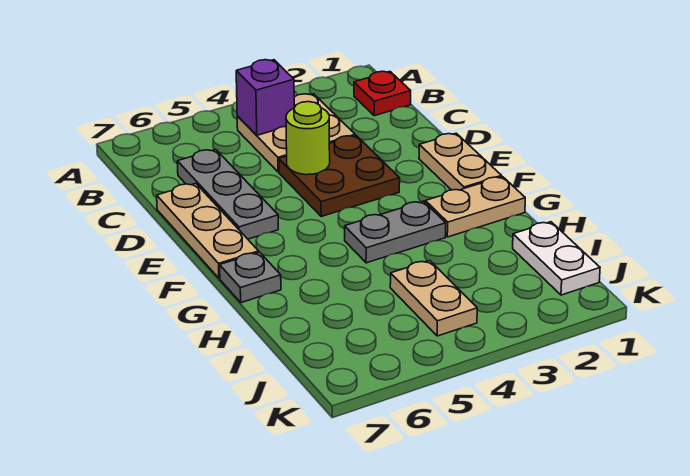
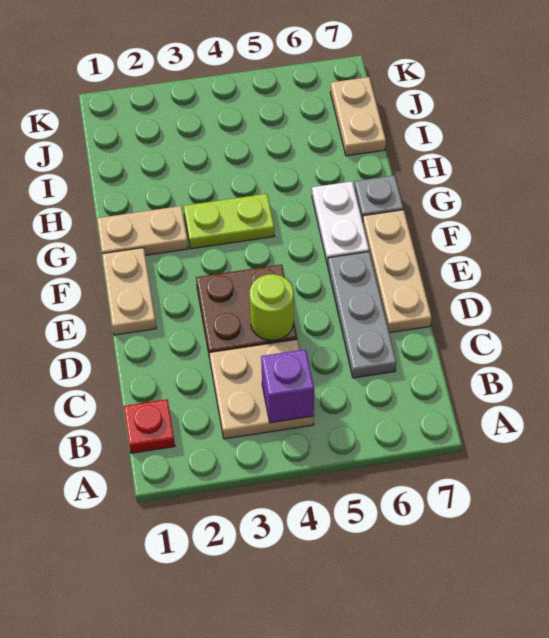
grey 1x2 plate [345,201,446,263] -> lime 1x2 plate [184,194,274,249]
white 1x2 plate [513,222,600,295] -> white 1x2 plate moved to [312,182,369,265]
tan 1x2 plate [390,260,477,336] -> tan 1x2 plate moved to [330,77,386,156]

